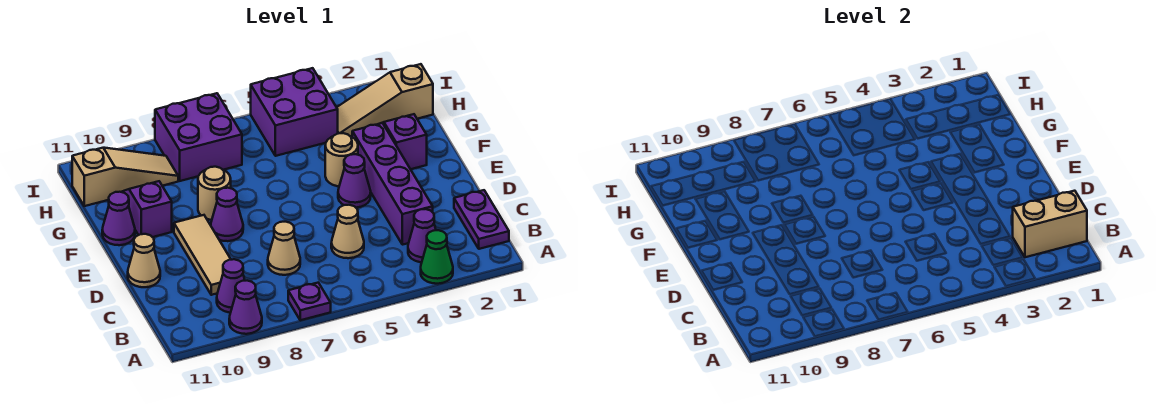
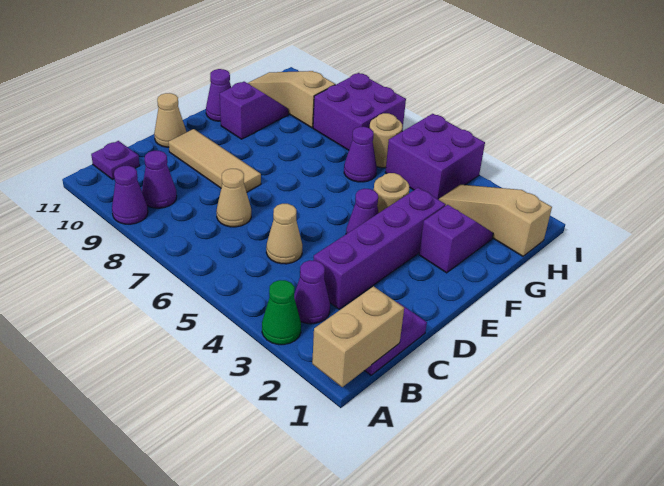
purple 1x1 plate [288,283,331,320] -> purple 1x1 plate moved to [91,141,140,179]
tan 1x2 brick [1013,191,1087,257] -> tan 1x2 brick turned to [312,286,404,387]
tan 1x3 tile [174,215,231,295] -> tan 1x3 tile turned to [169,129,261,192]
purple 1x1 cone [211,188,243,241] -> purple 1x1 cone moved to [344,127,377,182]
tan 1x1 round brick [198,167,231,220] -> tan 1x1 round brick moved to [370,113,403,168]
tan 1x3 slope [72,148,178,206] -> tan 1x3 slope turned to [248,71,335,128]

